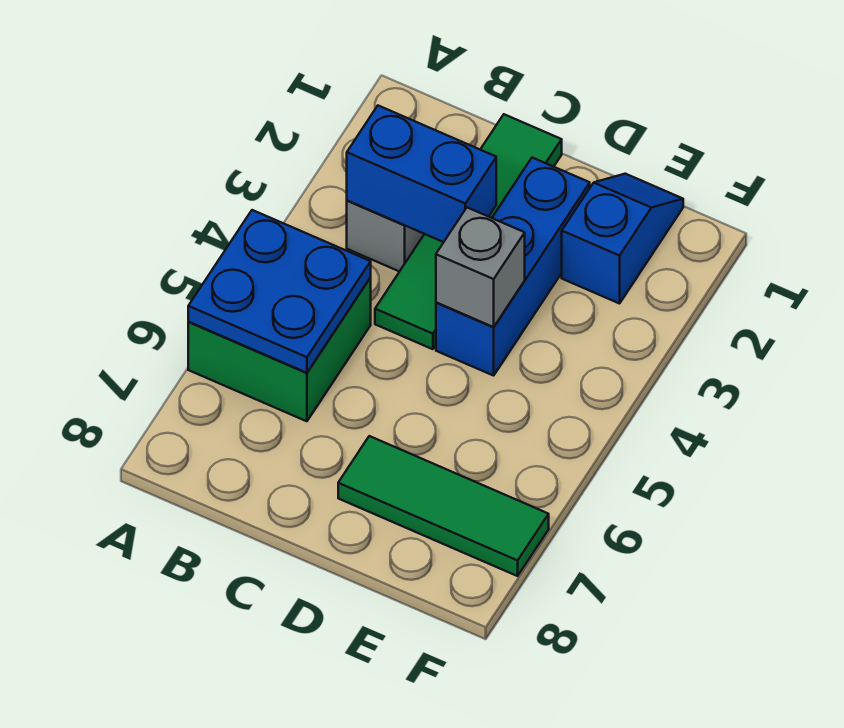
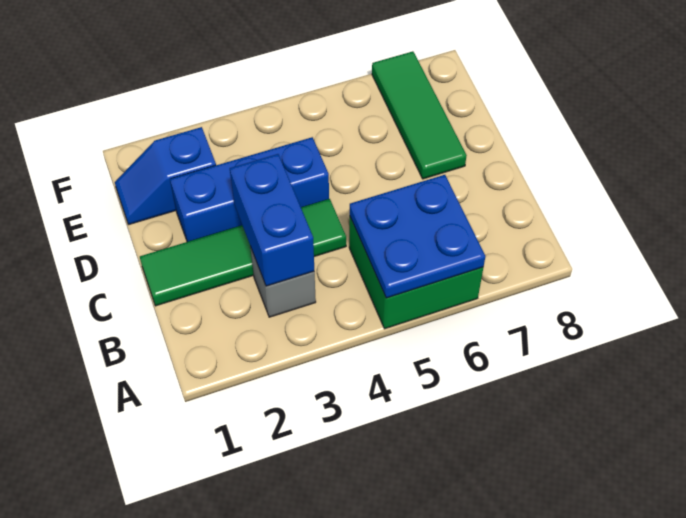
grey 1x1 brick [436,208,525,327] -> none

